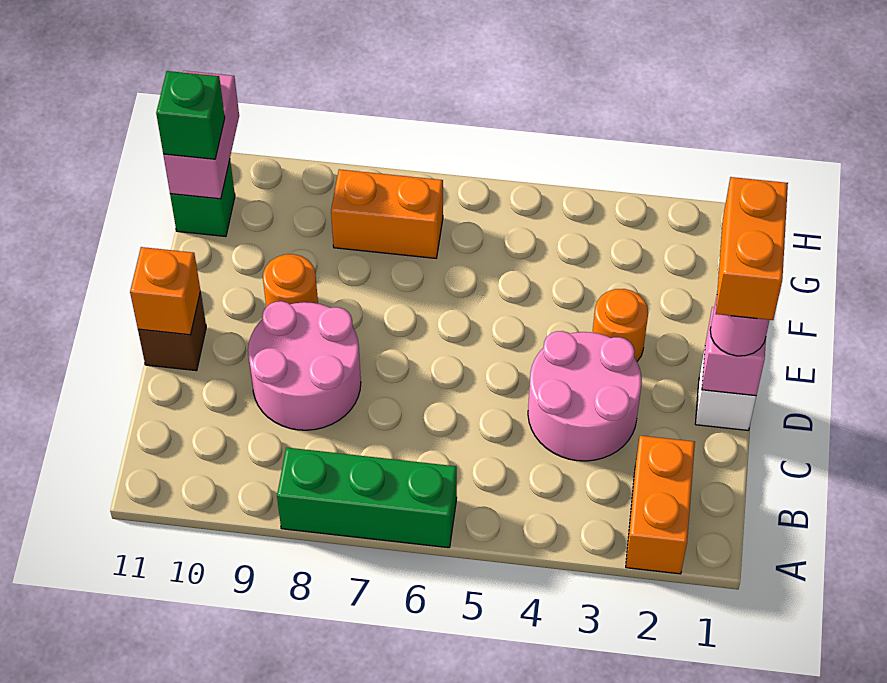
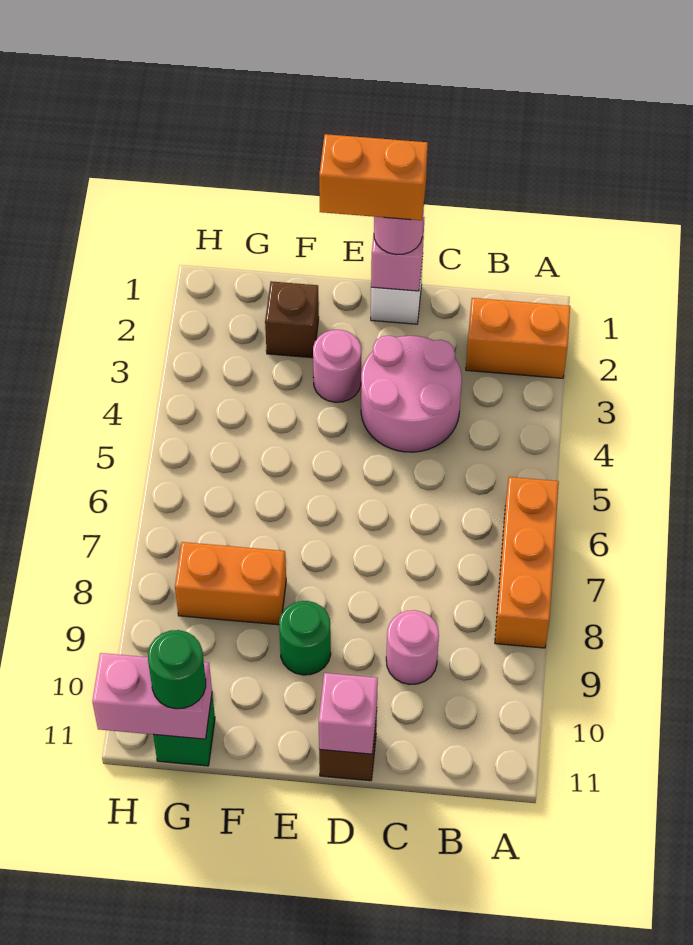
green 1x3 brick [277,447,457,548] -> orange 1x3 brick [495,477,559,648]
pink 2x2 round brick [248,301,361,430] -> pink 1x1 round brick [386,610,439,685]
orange 1x1 brick [130,247,200,335] -> pink 1x1 brick [319,673,378,754]
orange 1x1 round brick [593,289,648,361] -> pink 1x1 round brick [313,330,361,402]
orange 1x1 round brick [263,254,318,307] -> green 1x1 round brick [279,601,331,675]
none -> brown 1x1 brick [265,281,319,358]
orange 1x2 brick [331,169,443,258] -> orange 1x2 brick turned to [175,542,286,625]
green 1x1 brick [156,71,225,159] -> green 1x1 round brick [148,630,206,709]

